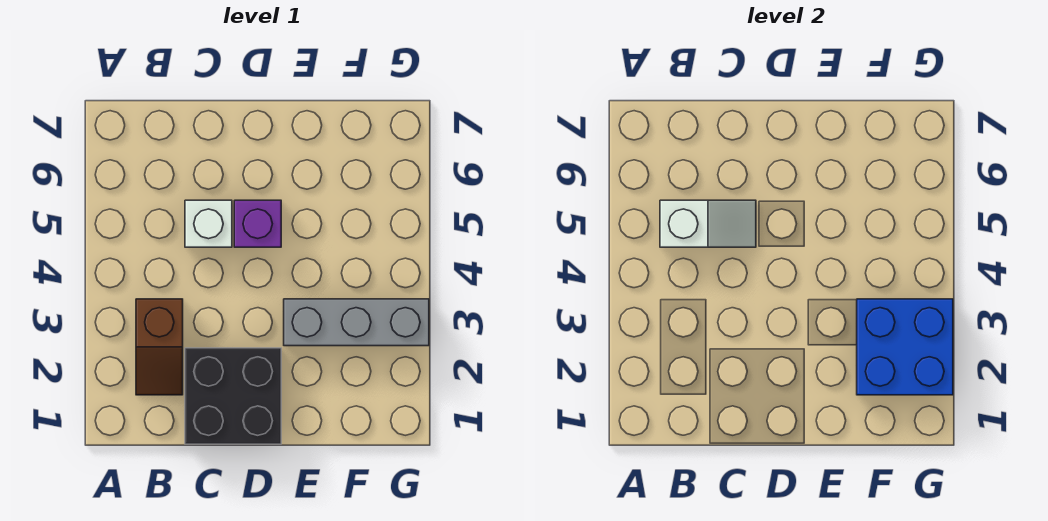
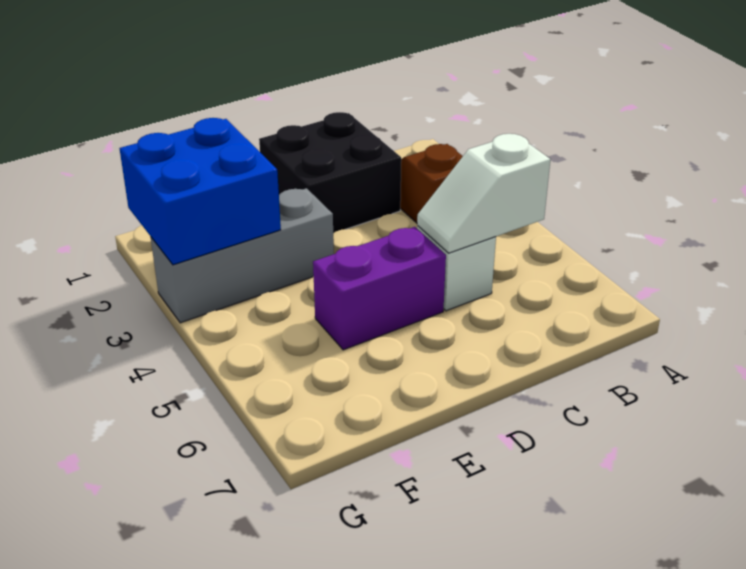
purple 1x1 brick [234,200,281,247] -> purple 1x2 brick [313,227,446,350]

